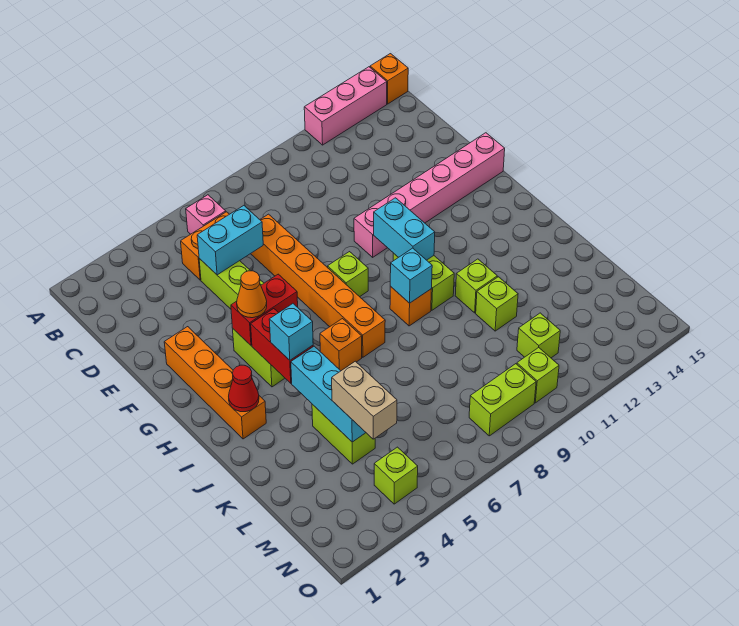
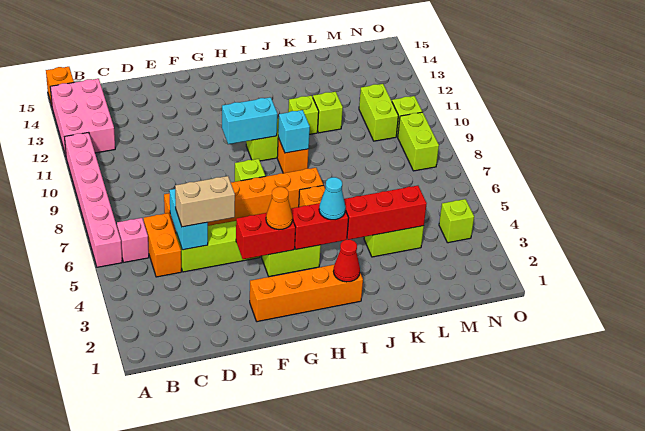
pink 1x3 brick [304,67,387,145] -> pink 2x3 brick [50,79,115,156]
pink 1x6 brick [354,133,505,257] -> pink 1x6 brick moved to [65,132,122,267]
red 1x2 brick [231,274,298,345] -> red 1x2 brick turned to [236,213,295,259]
cyan 1x1 brick [269,304,313,360] -> cyan 1x1 cone [319,177,346,220]
cyan 1x3 brick [291,346,366,442] -> red 1x3 brick [344,186,427,240]
tan 1x2 brick [332,361,397,439] -> tan 1x2 brick moved to [175,176,235,227]
lime 1x1 brick [517,313,560,358] -> lime 1x2 brick [359,84,398,141]

